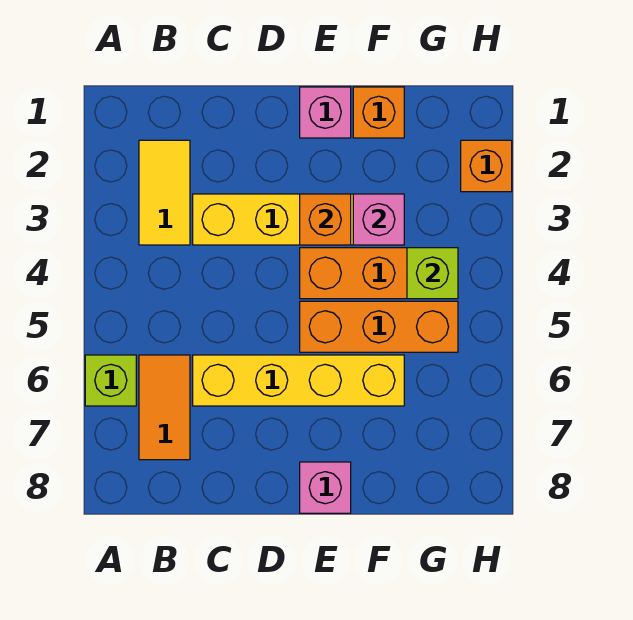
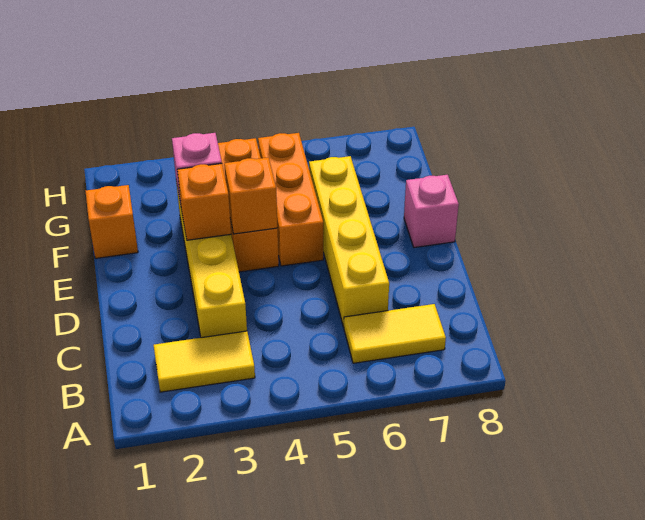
lime 1x1 brick [85,355,136,406] -> none
orange 1x2 tile [139,355,190,460] -> yellow 1x2 tile [344,304,446,363]
pink 1x1 brick [300,87,351,138] -> none
lime 1x1 brick [407,248,458,299] -> none
orange 1x1 brick [461,140,512,192] -> orange 1x1 brick moved to [224,157,277,234]

